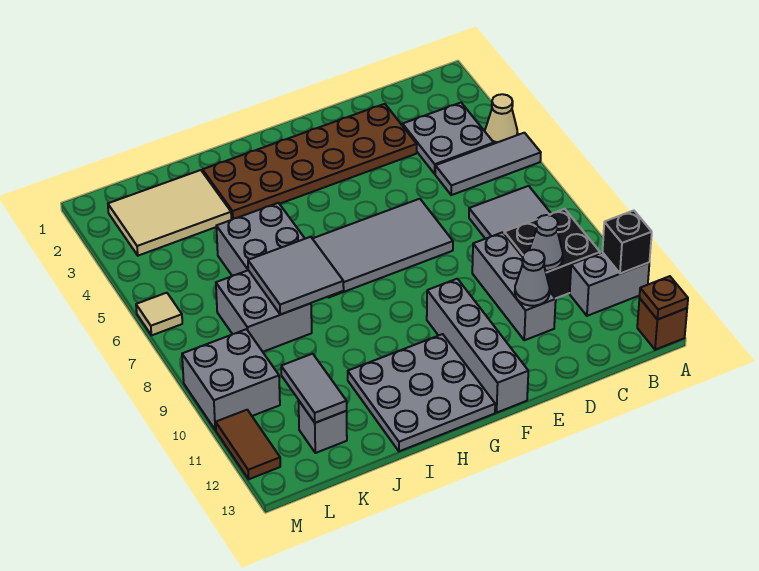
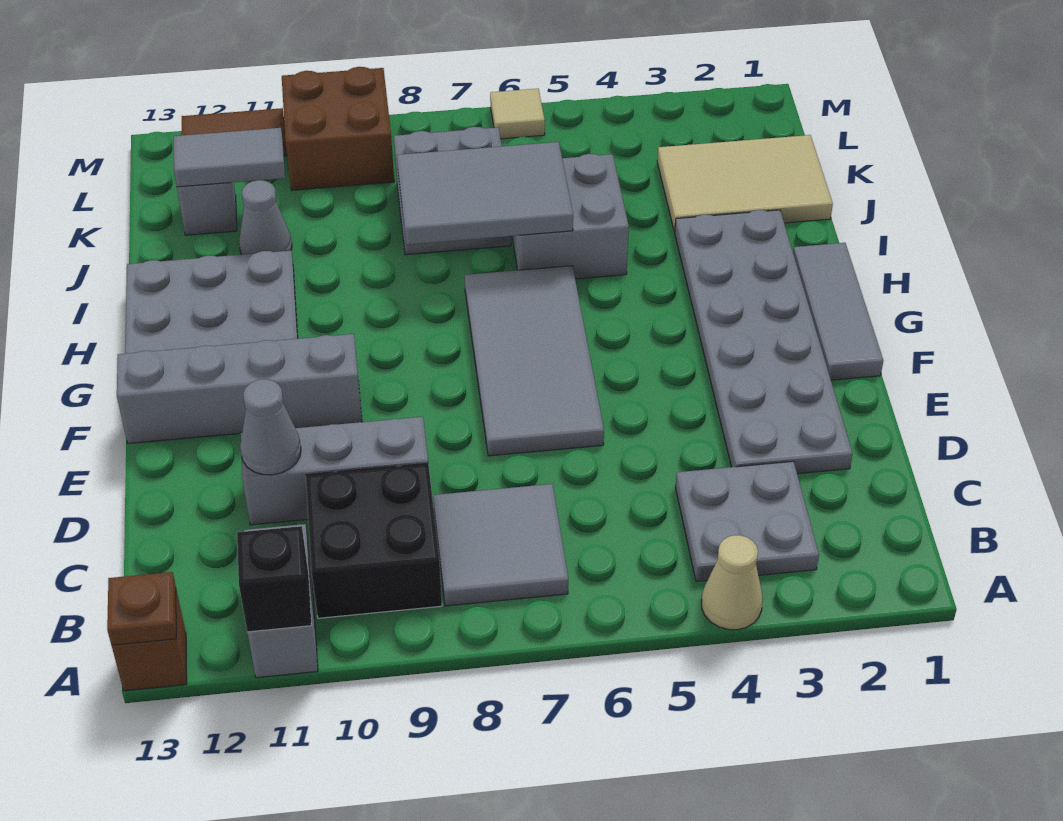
grey 1x3 tile [435,133,541,195] -> grey 1x3 tile moved to [793,243,883,380]
grey 1x1 cone [529,215,563,271] -> grey 1x1 cone moved to [239,180,292,255]
brown 2x6 plate [203,104,417,219] -> grey 2x6 plate [675,210,853,474]
grey 2x2 tile [248,237,344,315] -> grey 2x3 tile [397,142,573,245]
tan 2x3 tile [108,170,231,256] -> tan 2x3 tile turned to [657,135,833,232]
grey 2x2 brick [182,329,280,430] -> brown 2x2 brick [282,67,394,190]

